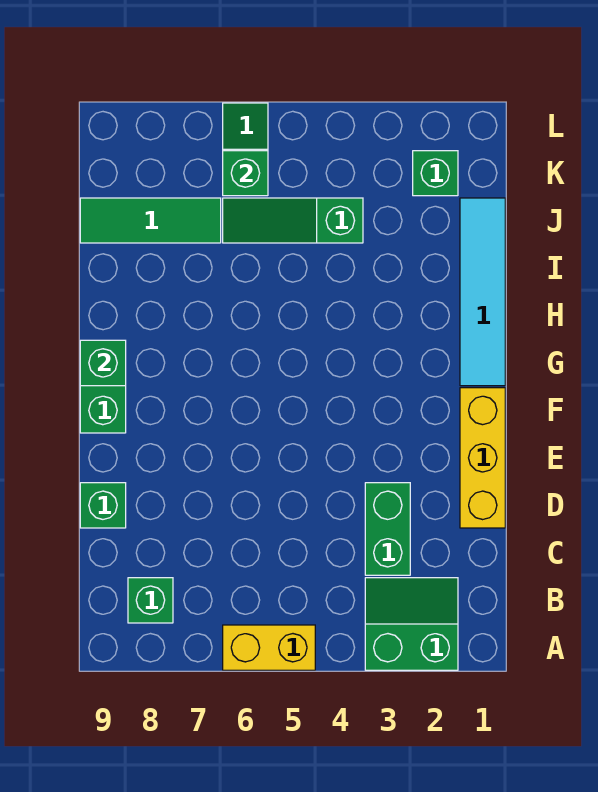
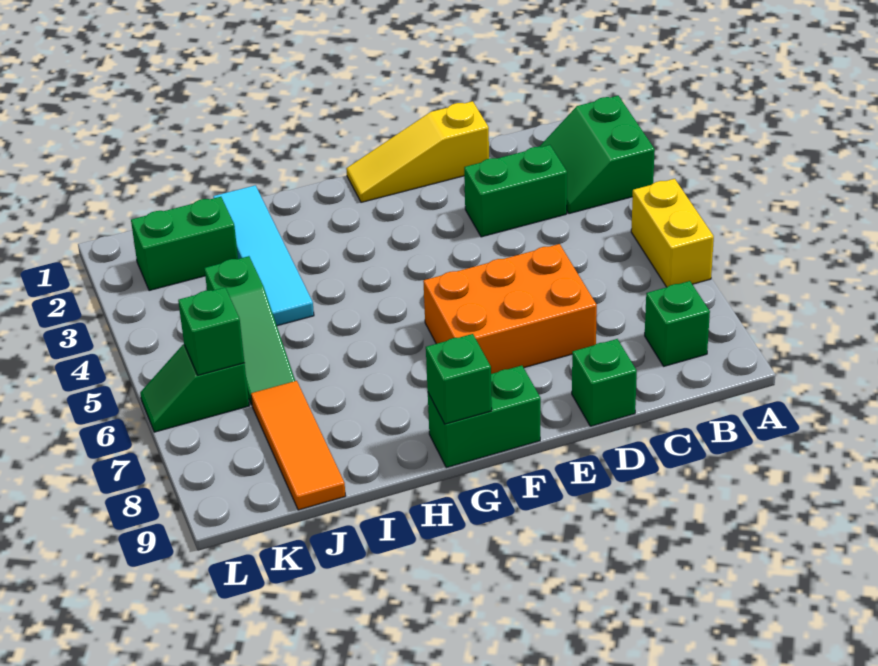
yellow 1x3 brick [460,388,505,528] -> yellow 1x3 slope [346,101,489,202]
none -> orange 2x3 brick [423,244,597,374]
cyan 1x4 tile [460,198,505,386] -> cyan 1x4 tile turned to [213,185,314,326]
green 1x3 tile [80,198,221,243] -> orange 1x3 tile [251,381,346,510]
green 1x1 brick [413,151,458,196] -> green 1x2 brick [131,197,238,291]

